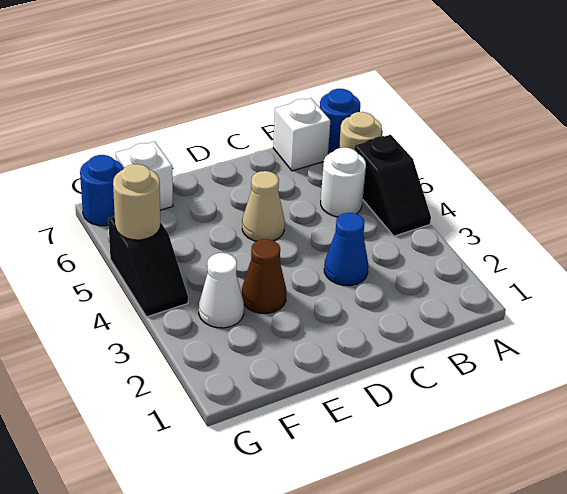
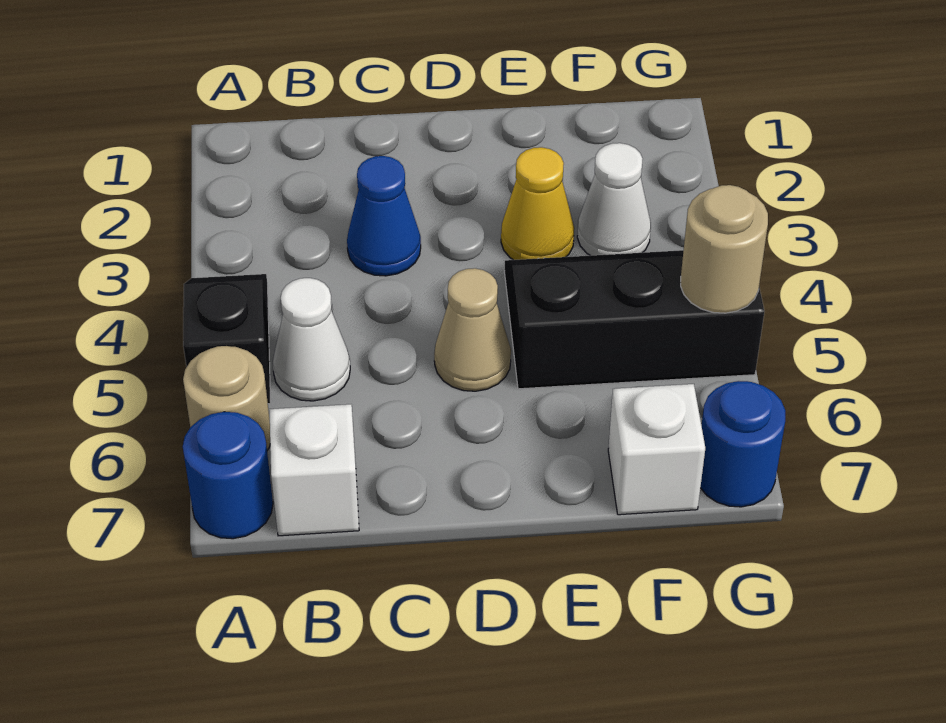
white 1x1 round brick [321,148,366,217] -> white 1x1 cone [273,278,350,401]
brown 1x1 cone [242,239,286,313] -> yellow 1x1 cone [501,147,574,260]
black 1x2 slope [108,216,188,317] -> black 2x3 slope [504,250,764,389]

